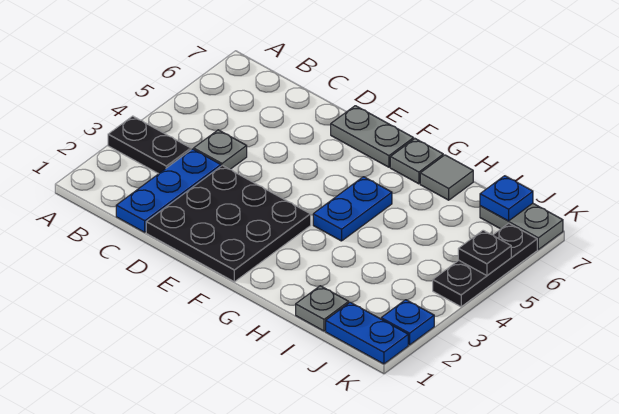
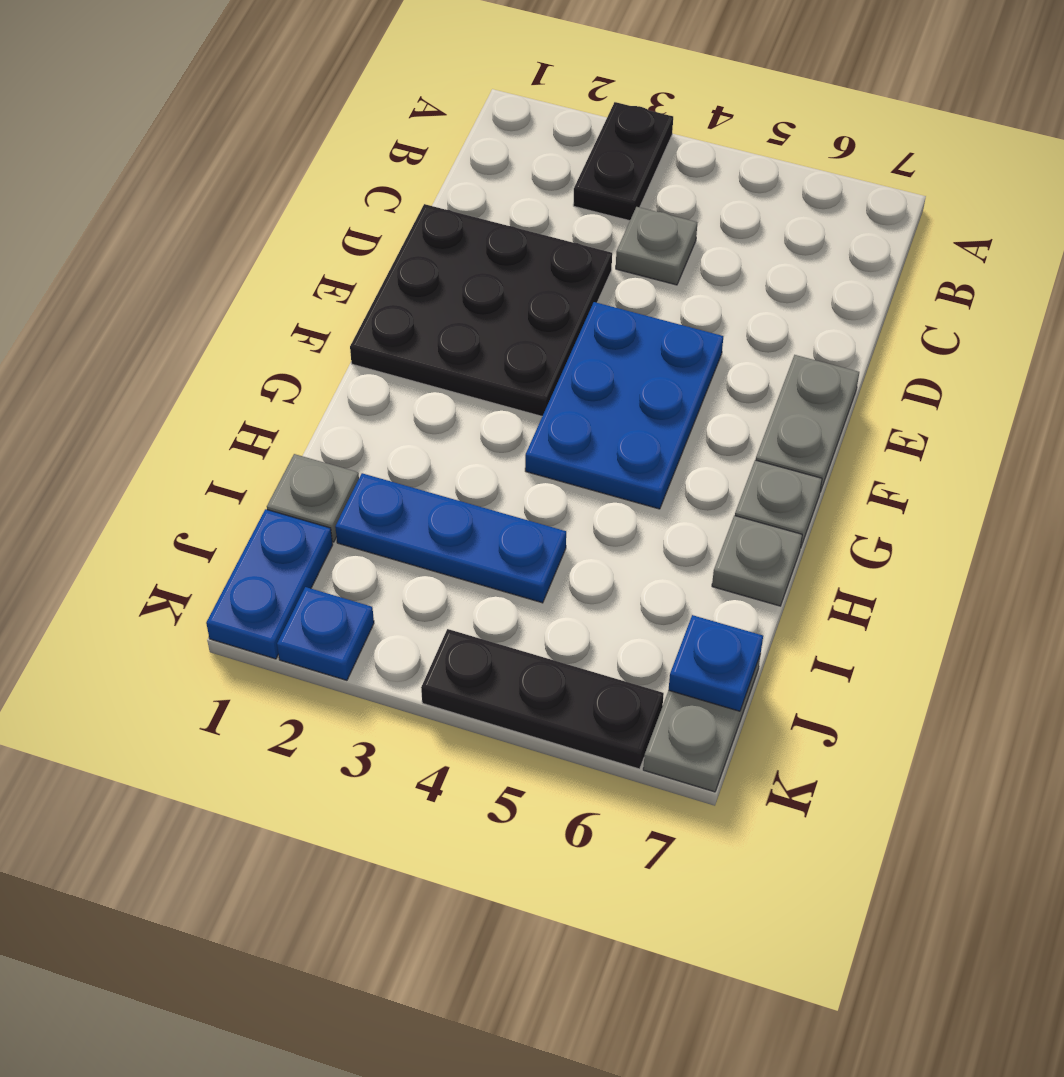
blue 1x3 plate [116,149,221,232] -> blue 1x3 plate moved to [335,473,566,603]
blue 1x2 plate [313,177,392,241] -> blue 2x3 plate [525,302,723,509]
grey 1x1 tile [420,155,473,200] -> grey 1x1 plate [712,516,802,606]
black 1x1 plate [458,230,511,276] -> none

